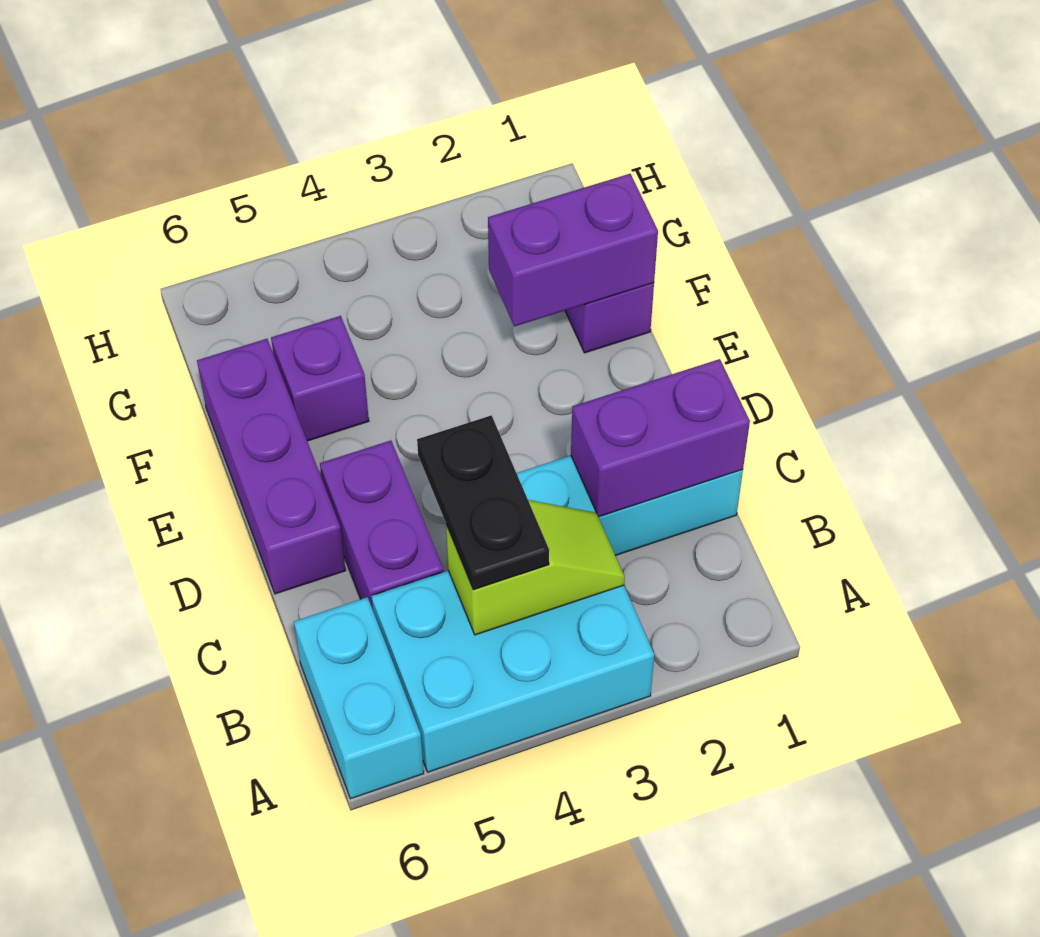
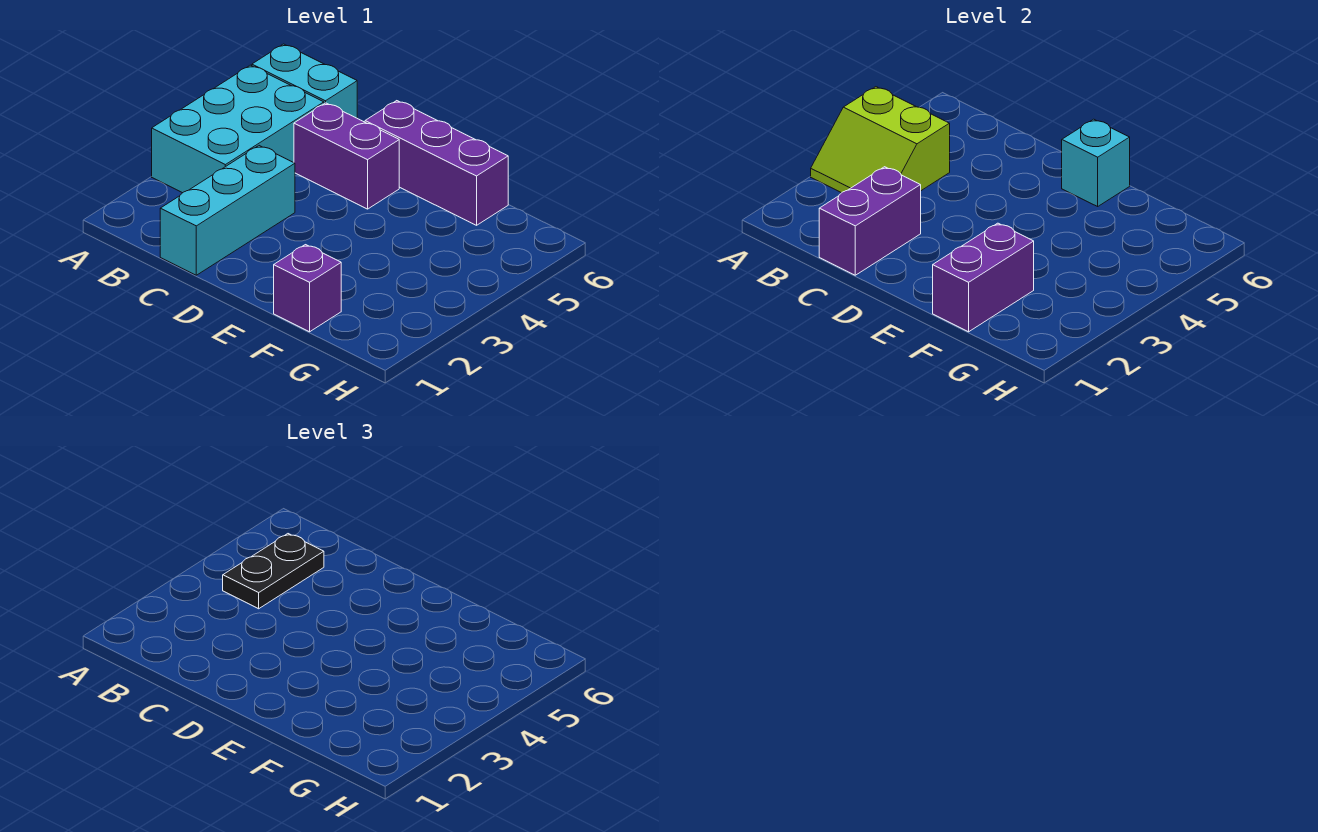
lime 1x2 slope [446,500,625,635] -> lime 2x2 slope [811,87,950,193]
black 1x2 plate [417,415,549,590] -> black 1x2 plate turned to [223,534,324,609]
none -> cyan 1x1 brick [1062,119,1130,206]
purple 1x1 brick [271,316,369,441] -> none

